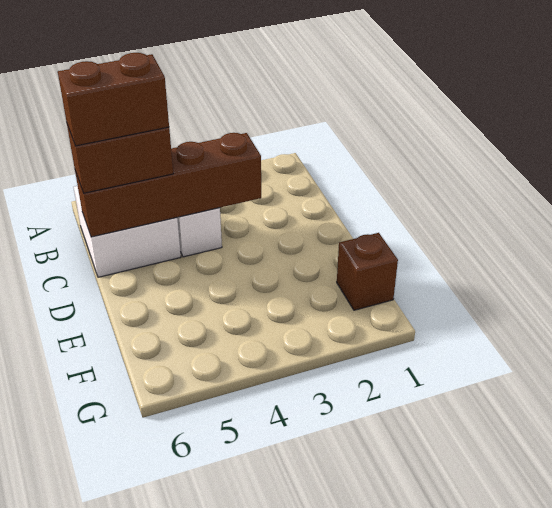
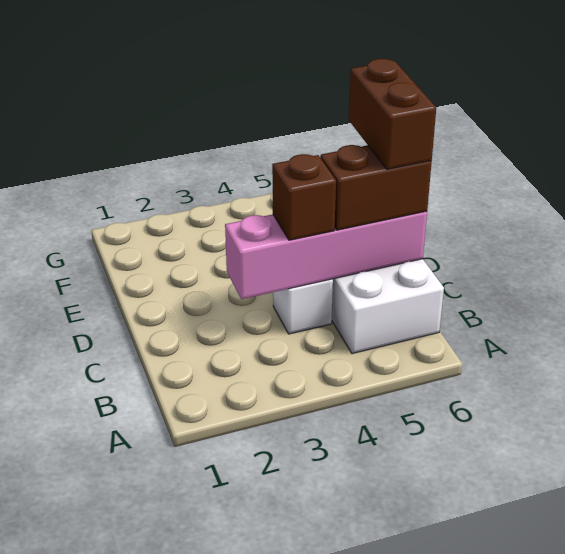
brown 1x4 brick [75,133,261,237] -> pink 1x4 brick [225,211,427,299]
brown 1x2 brick [58,53,169,146] -> brown 1x2 brick turned to [349,59,436,169]
brown 1x1 brick [337,233,398,310] -> brown 1x1 brick moved to [272,154,336,240]

